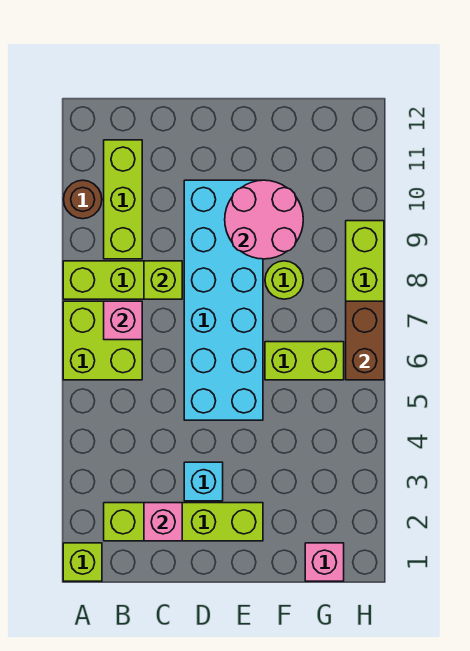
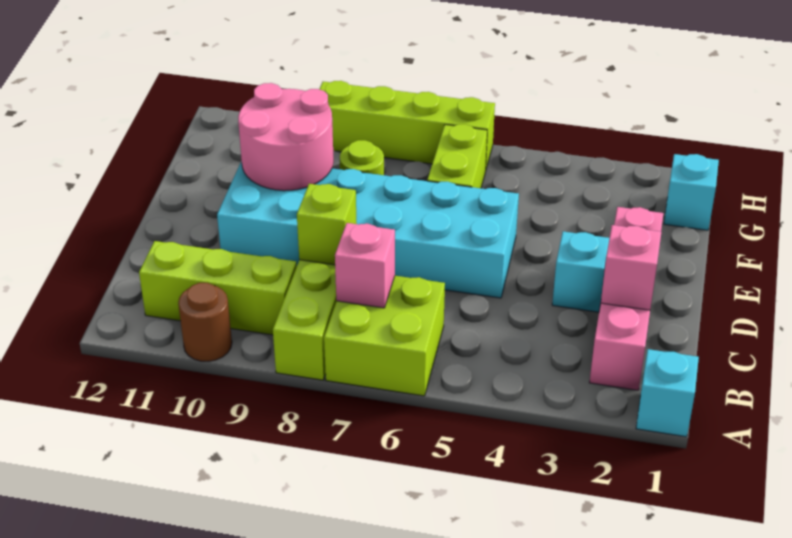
lime 1x1 brick [63,543,102,581] -> cyan 1x1 brick [636,349,699,437]
lime 1x4 brick [104,503,263,541] -> pink 1x4 brick [589,207,664,390]
pink 1x1 brick [305,543,344,581] -> cyan 1x1 brick [664,154,719,230]
brown 1x2 brick [346,301,384,380] -> none

